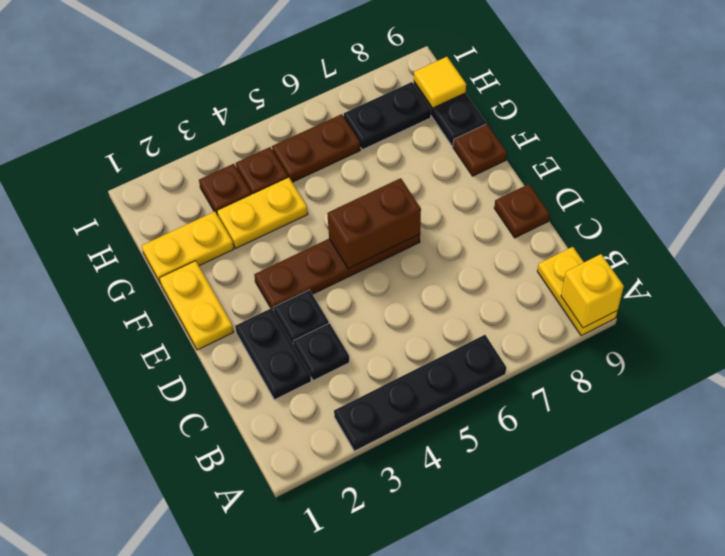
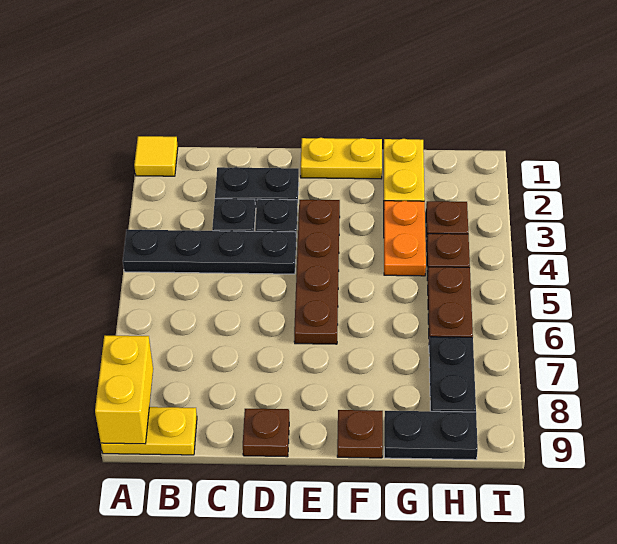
black 1x4 plate [334,335,506,451] -> black 1x4 plate turned to [123,230,296,274]
yellow 1x1 brick [561,254,624,328] -> yellow 1x2 brick [95,335,153,444]
brown 1x2 brick [327,178,421,269] -> none
yellow 1x2 plate [217,177,308,248] -> orange 1x2 plate [384,201,426,276]
yellow 1x1 tile [414,57,466,108] -> yellow 1x1 tile moved to [134,136,178,176]

